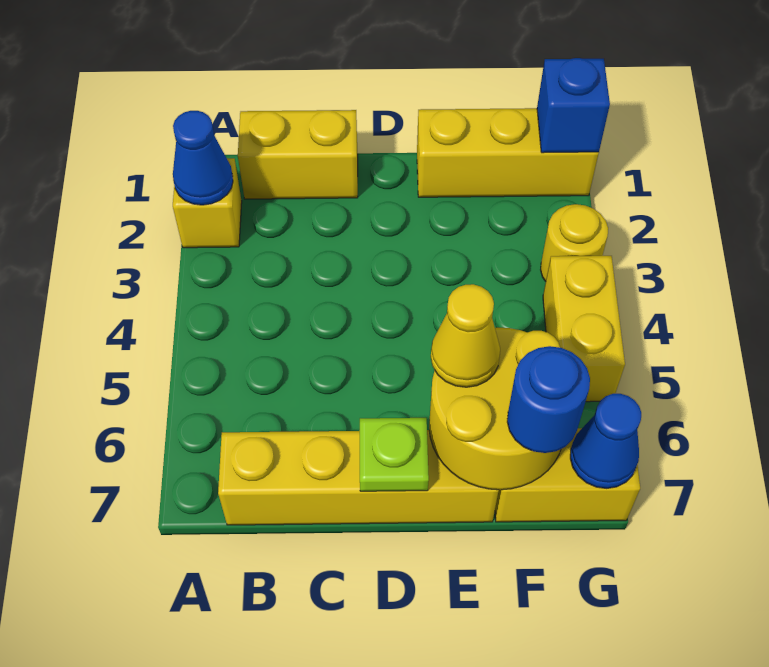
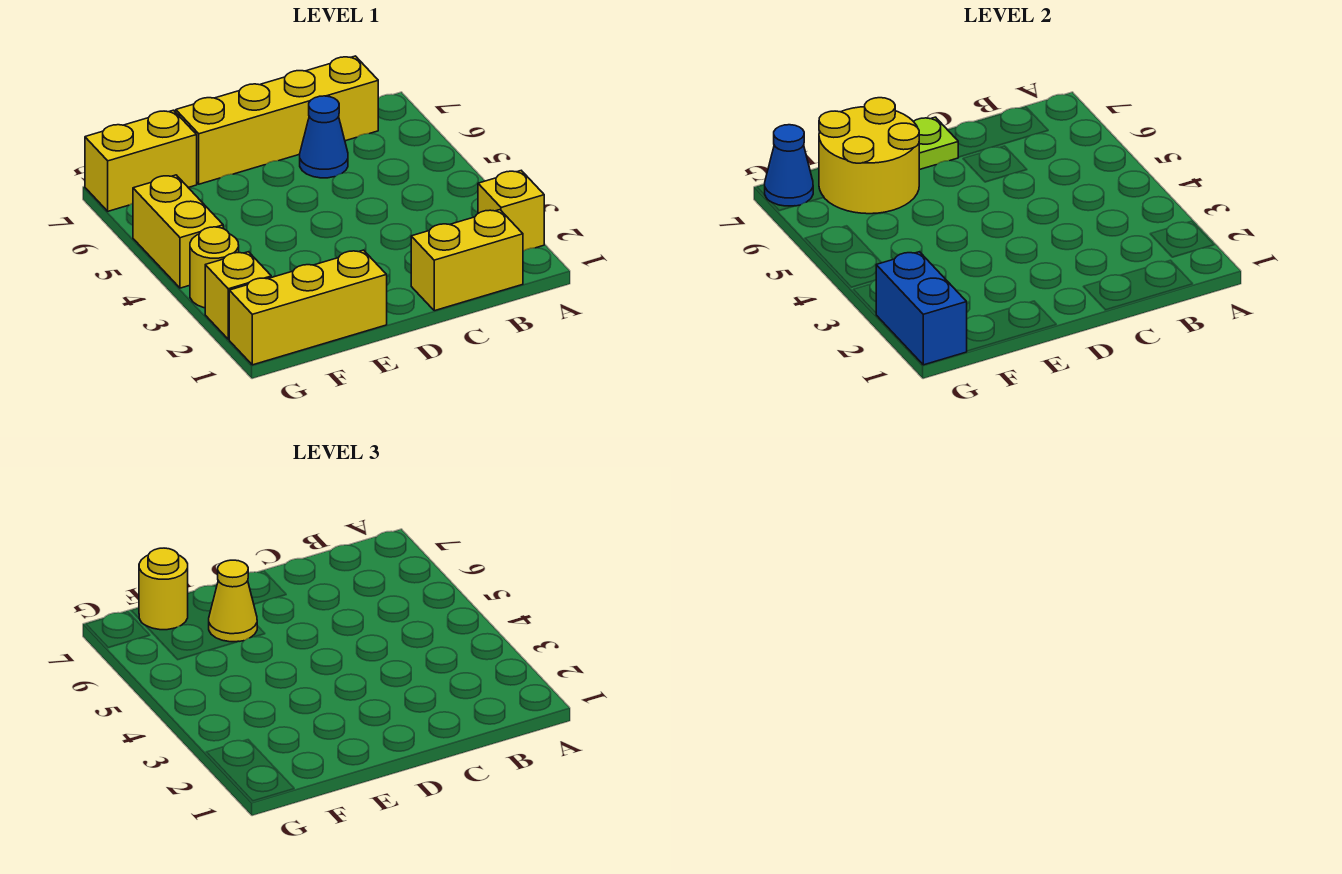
blue 1x1 cone [173,111,233,205] -> blue 1x1 cone moved to [300,96,348,178]
blue 1x1 round brick [507,346,590,453] -> yellow 1x1 round brick [139,548,188,630]
blue 1x1 brick [537,58,610,153] -> blue 1x2 brick [876,252,967,365]
none -> yellow 1x1 brick [205,252,271,339]

